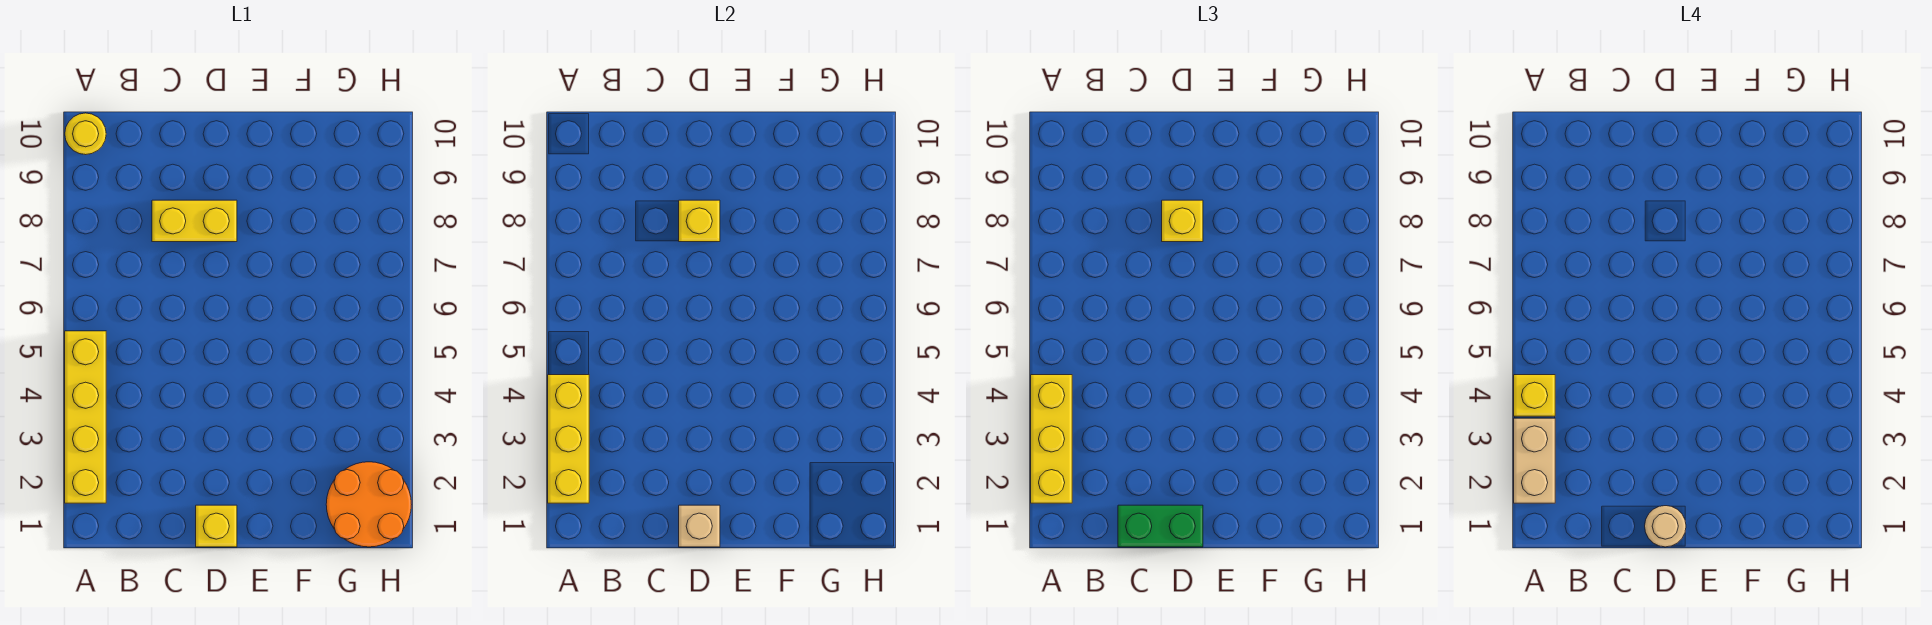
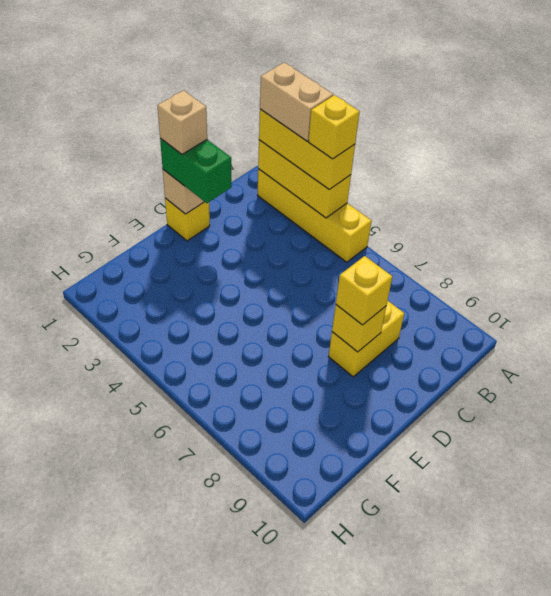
yellow 1x1 round brick [65,113,106,155] -> none
green 1x2 brick [1118,505,1203,547] -> green 1x2 brick turned to [160,138,231,203]
tan 1x1 round brick [1645,506,1686,547] -> tan 1x1 brick [157,90,207,154]
orange 2x2 round brick [326,462,411,547] -> none

